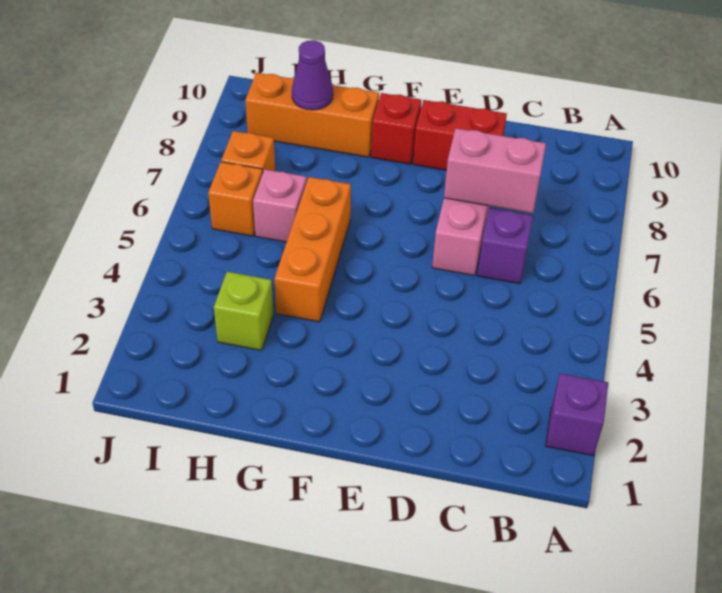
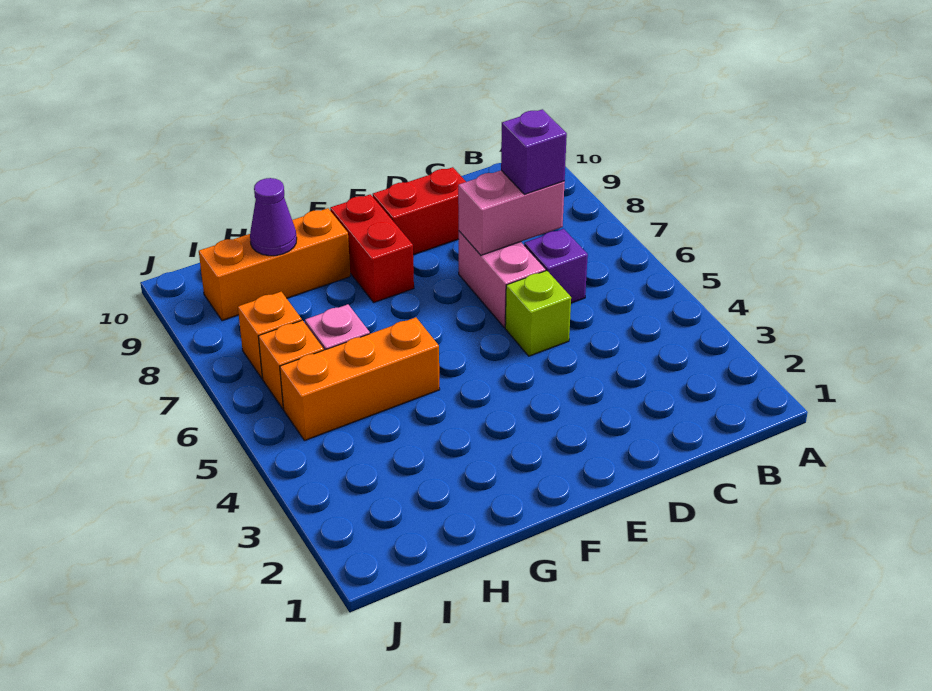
purple 1x1 brick [546,373,608,456] -> purple 1x1 brick moved to [501,109,567,194]
red 1x1 brick [371,93,421,164] -> red 1x2 brick [330,194,414,303]
orange 1x3 brick [274,177,351,322] -> orange 1x3 brick turned to [280,317,440,441]
lime 1x1 brick [214,272,274,351] -> lime 1x1 brick moved to [505,271,571,356]

